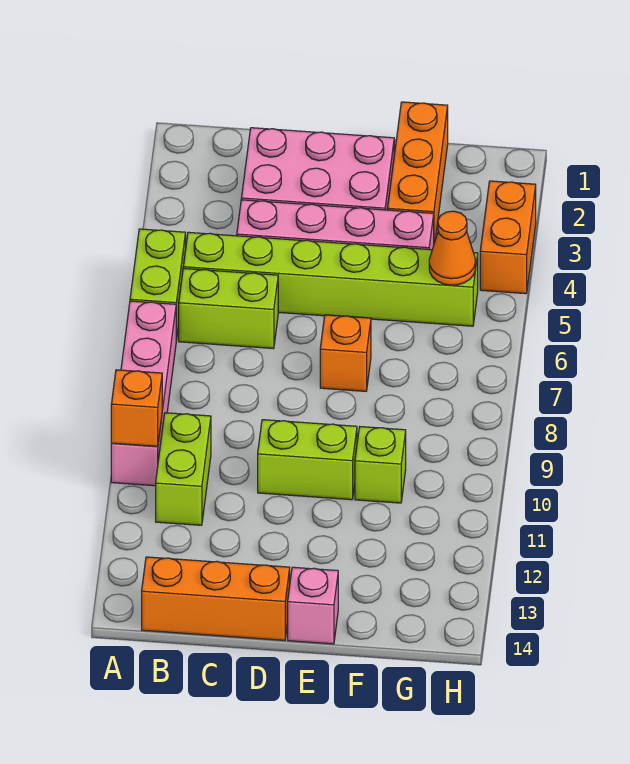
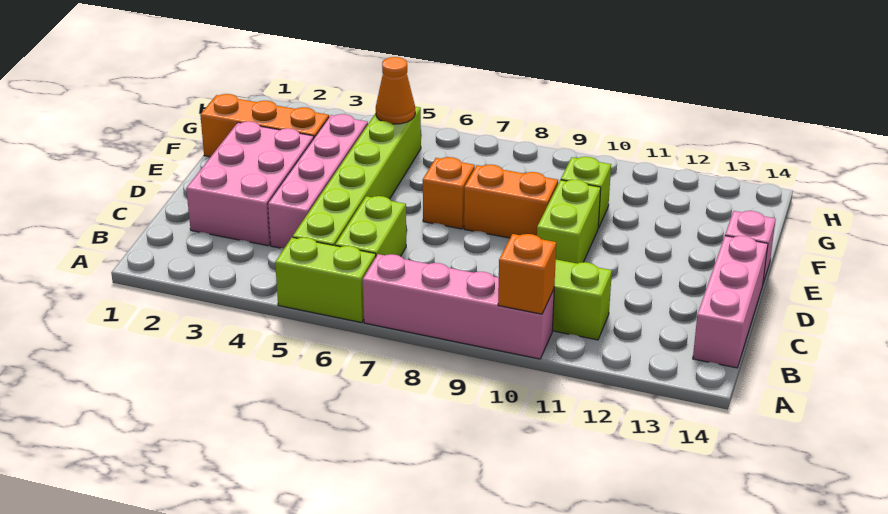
orange 1x3 brick [142,557,290,640] -> pink 1x3 brick [693,236,768,368]
orange 1x2 brick [480,181,536,294] -> orange 1x2 brick moved to [464,165,558,238]

